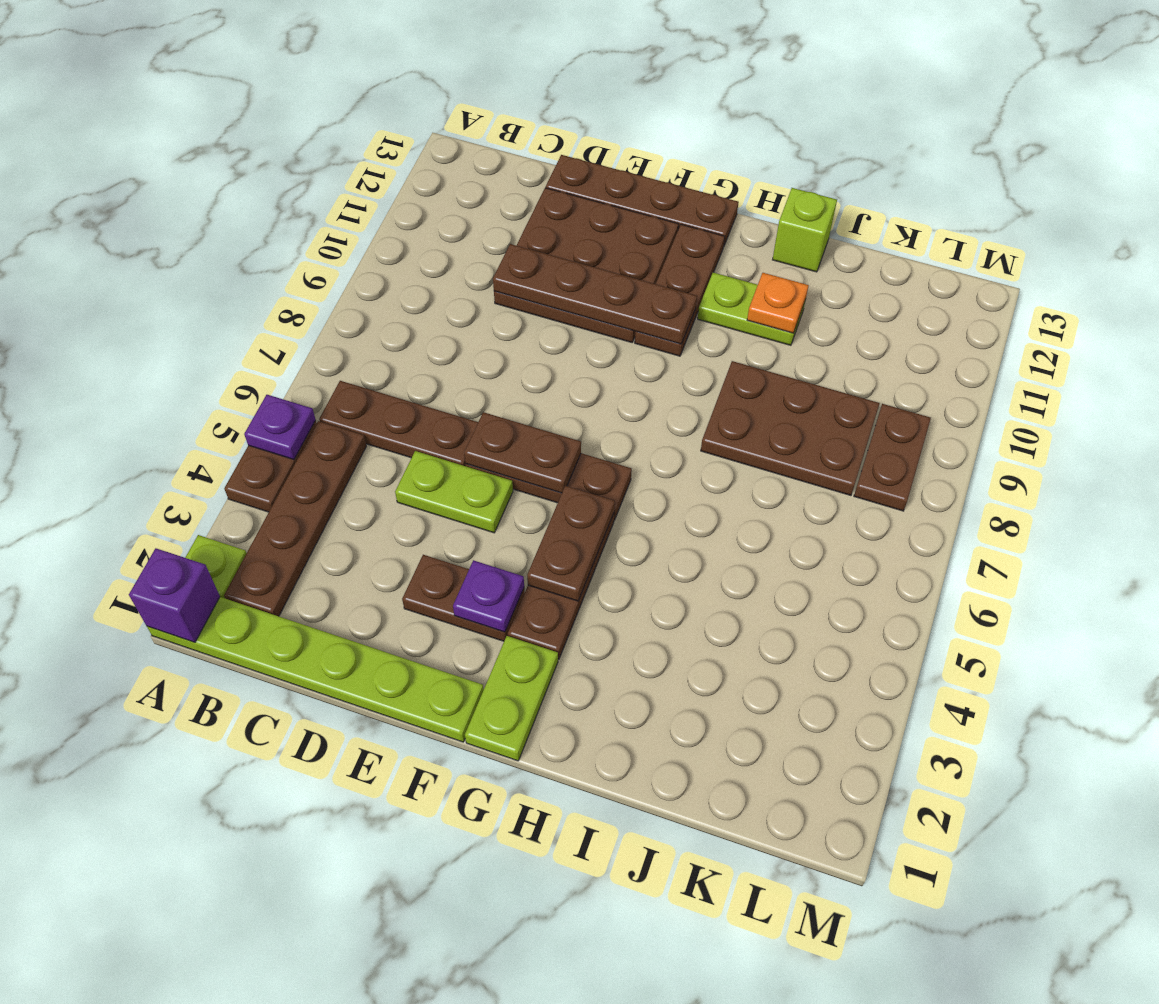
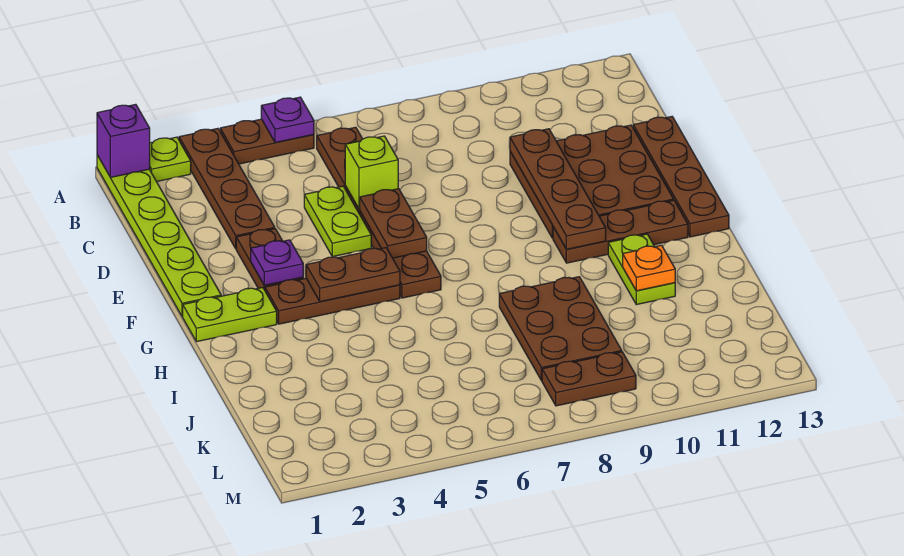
brown 1x4 plate [224,421,366,616] -> brown 1x4 plate turned to [179,129,275,249]
lime 1x1 brick [773,188,837,272] -> lime 1x1 brick moved to [345,136,398,209]

